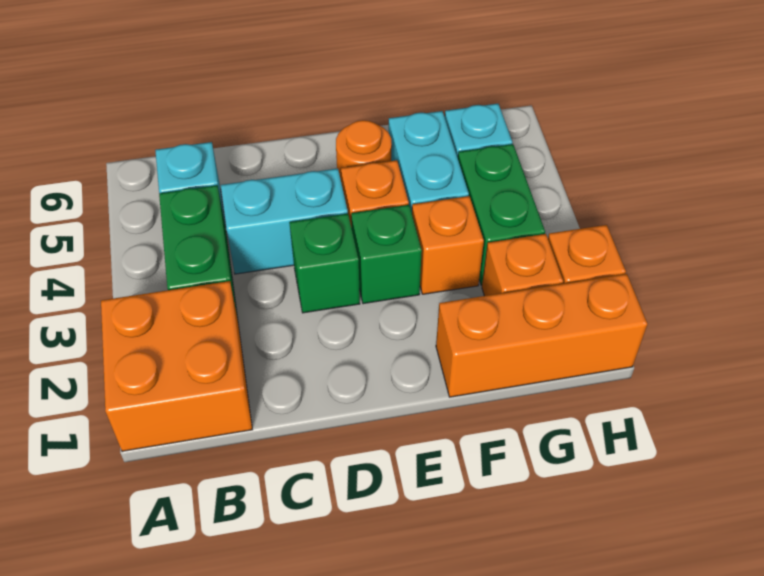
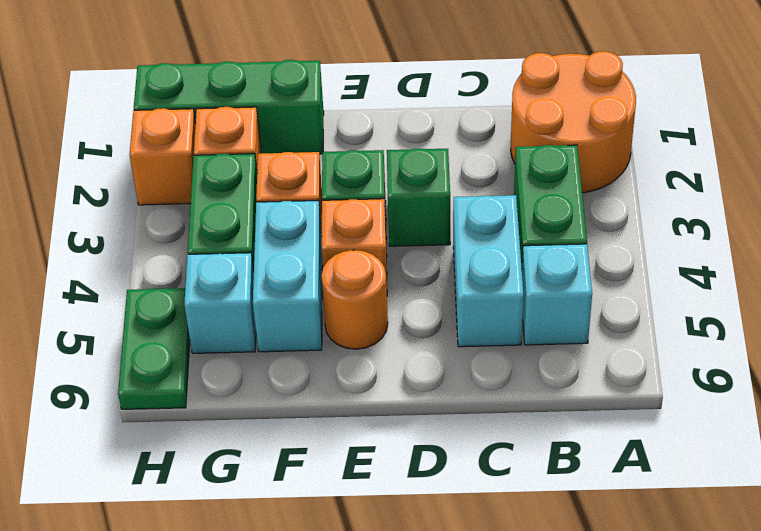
orange 2x2 brick [101,281,252,451] -> orange 2x2 round brick [511,51,636,193]
cyan 1x2 brick [221,169,348,274] -> cyan 1x2 brick turned to [453,195,524,347]
orange 1x3 brick [436,274,647,397] -> green 1x3 brick [134,60,324,154]
none -> green 1x2 plate [118,288,190,409]

